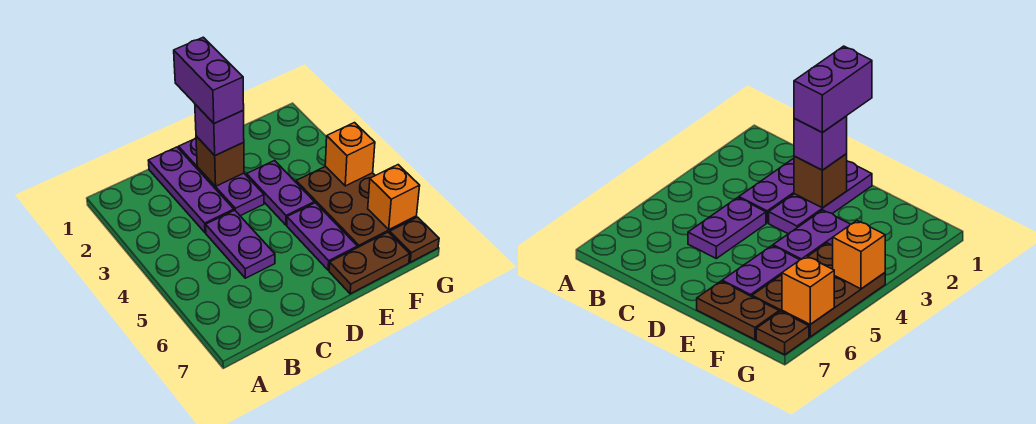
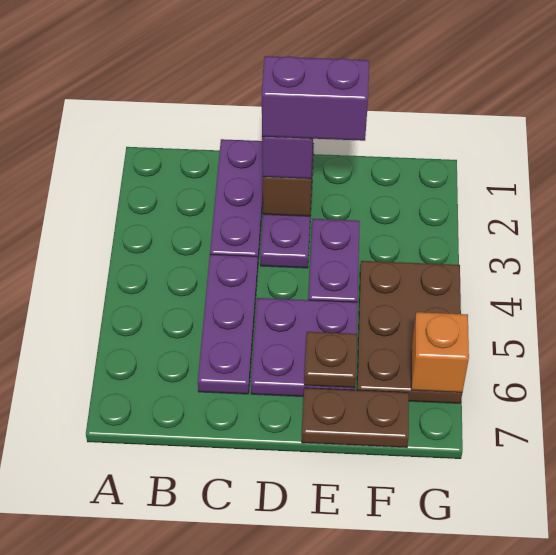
purple 1x2 plate [206,210,275,278] -> purple 1x3 plate [198,254,258,394]
purple 1x2 brick [174,37,244,123] -> purple 1x2 brick turned to [262,56,369,141]
purple 1x2 plate [287,203,357,270] -> purple 2x2 plate [251,298,357,397]
orange 1x1 brick [325,123,375,186] -> none
brown 1x1 plate [390,217,439,262] -> brown 1x1 plate moved to [304,332,357,388]

